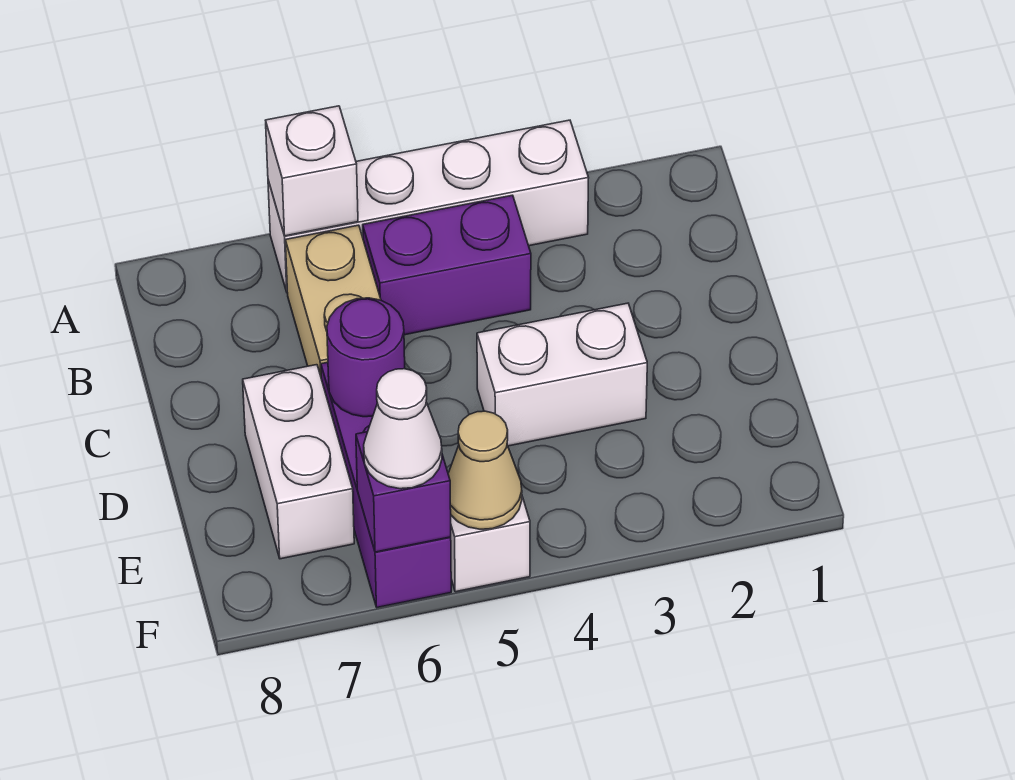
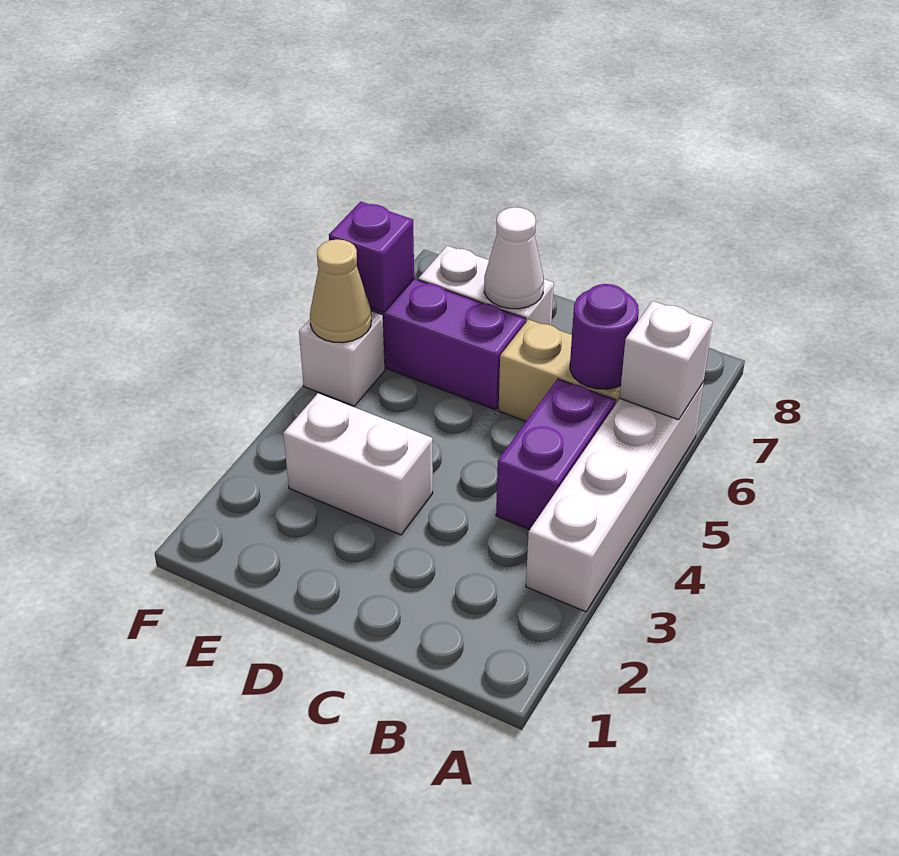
white 1x2 brick [477,303,647,446] -> white 1x2 brick turned to [283,393,433,535]
purple 1x1 round brick [327,298,405,417] -> purple 1x1 round brick moved to [570,284,639,389]
white 1x1 cone [364,369,442,489] -> white 1x1 cone moved to [484,207,544,309]

